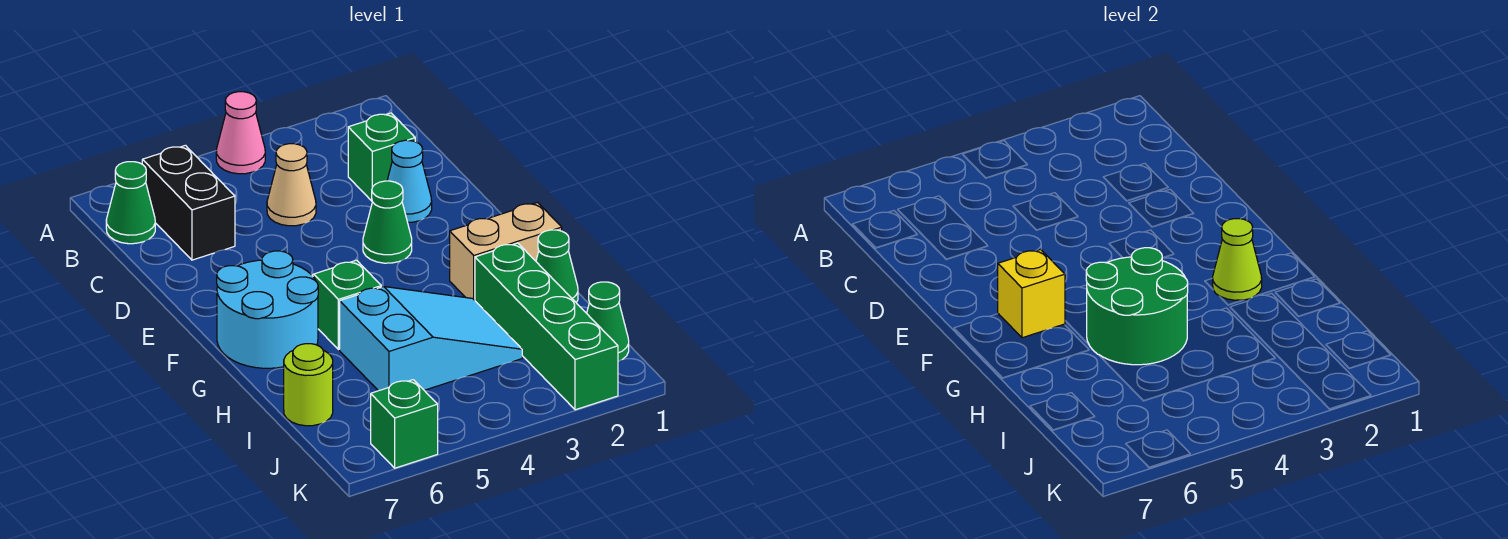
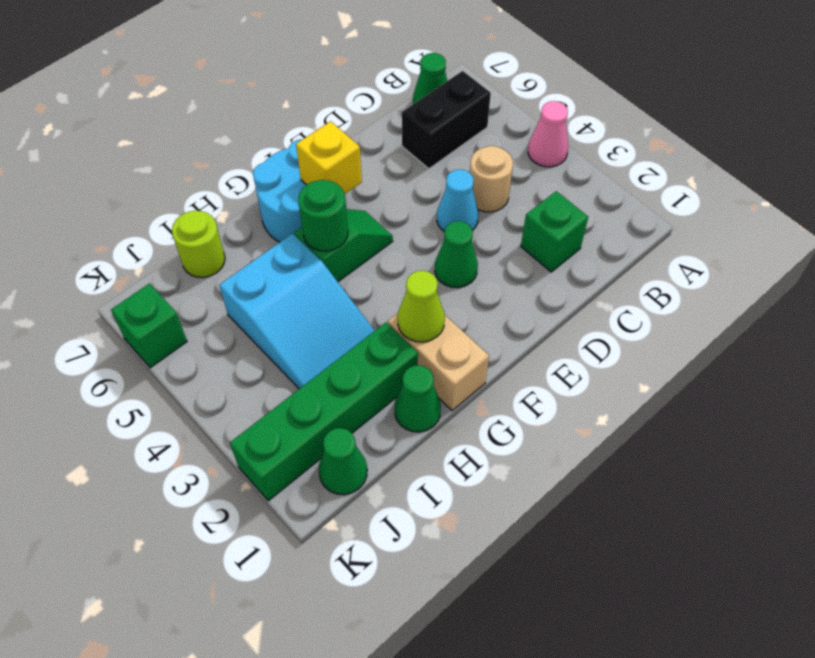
tan 1x1 cone [267,144,316,226] -> tan 1x1 round brick [470,146,513,212]
cyan 1x1 cone [387,140,432,222] -> cyan 1x1 cone moved to [437,170,478,232]
green 2x2 round brick [1086,248,1188,365] -> green 1x1 round brick [298,180,348,251]

